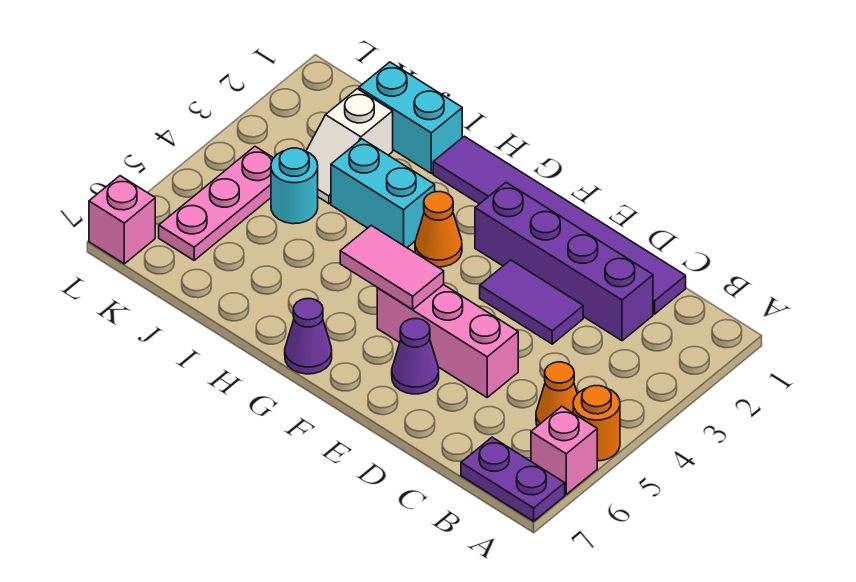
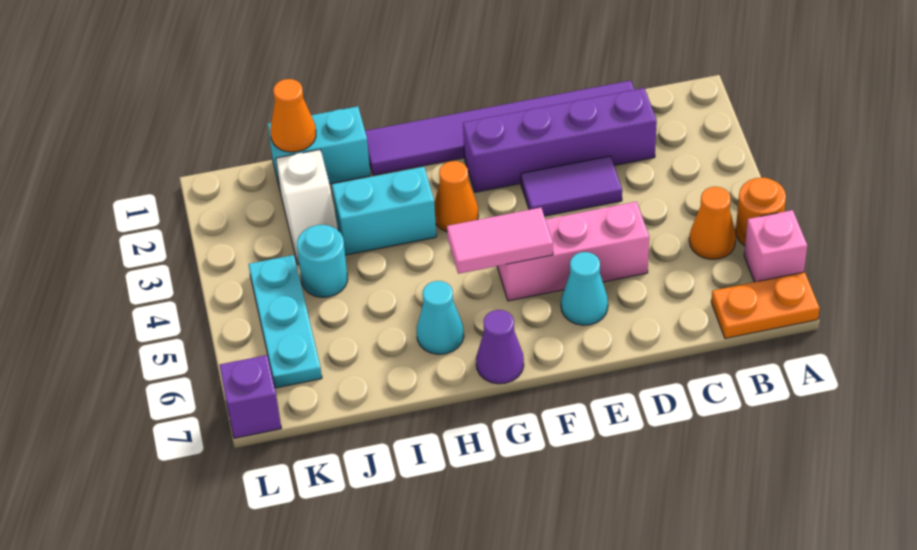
purple 1x2 plate [461,437,565,521] -> orange 1x2 plate [711,272,820,339]
purple 1x1 cone [392,319,439,394] -> cyan 1x1 cone [561,252,608,325]
none -> cyan 1x1 cone [417,281,464,354]
none -> orange 1x1 cone [270,79,316,152]
pink 1x3 plate [159,147,273,260] -> cyan 1x3 plate [249,255,322,388]
pink 1x1 brick [89,176,155,264] -> purple 1x1 brick [220,355,281,438]

